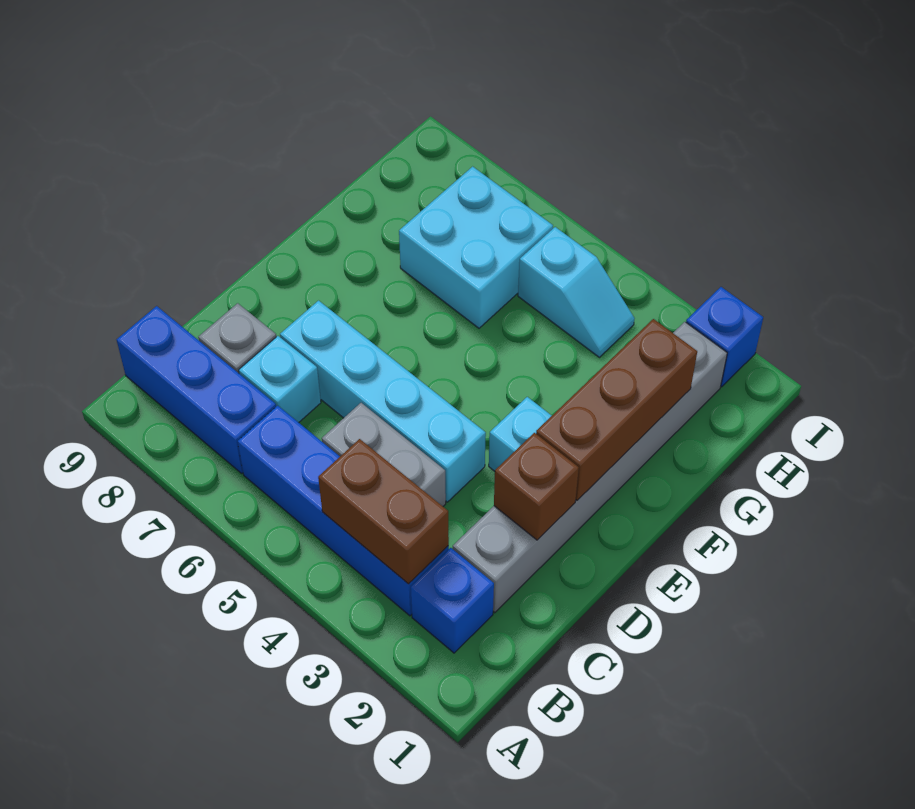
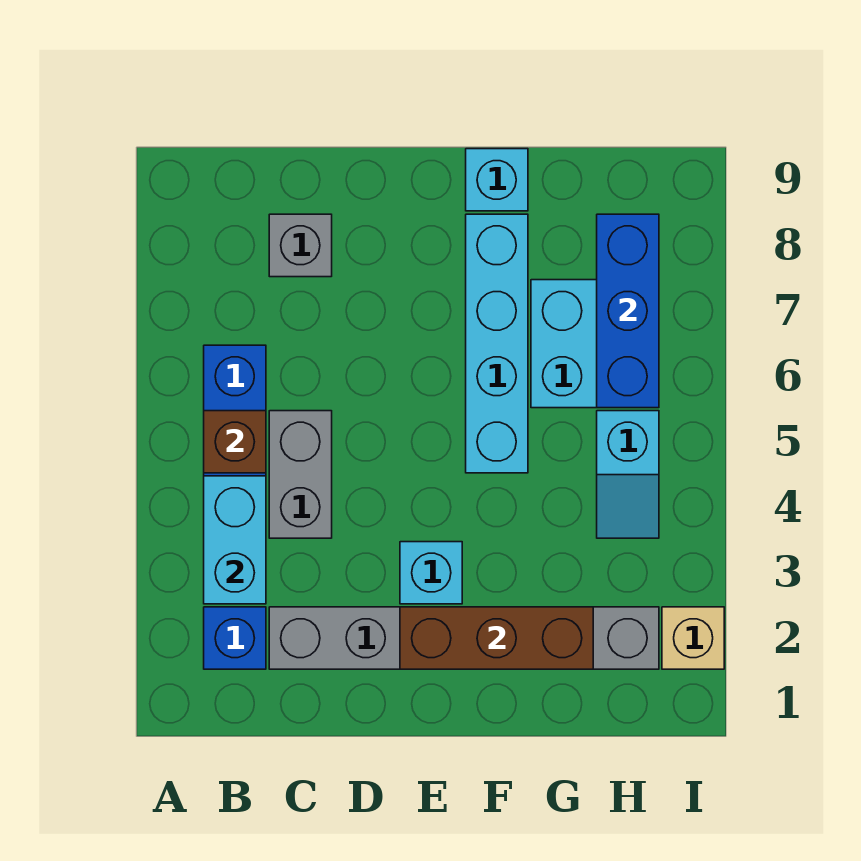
brown 1x2 brick [318,439,449,584] -> cyan 1x2 brick [204,476,266,604]
blue 1x3 brick [116,306,276,473] -> blue 1x3 brick moved to [597,214,659,408]
cyan 1x1 brick [239,336,321,422] -> cyan 1x1 brick moved to [466,149,528,211]
brown 1x1 brick [494,433,579,540] -> brown 1x1 brick moved to [204,411,266,473]
cyan 1x4 brick [280,301,486,502] -> cyan 1x4 brick moved to [466,214,528,473]
blue 1x1 brick [686,287,763,387] -> tan 1x1 brick [662,607,724,669]

